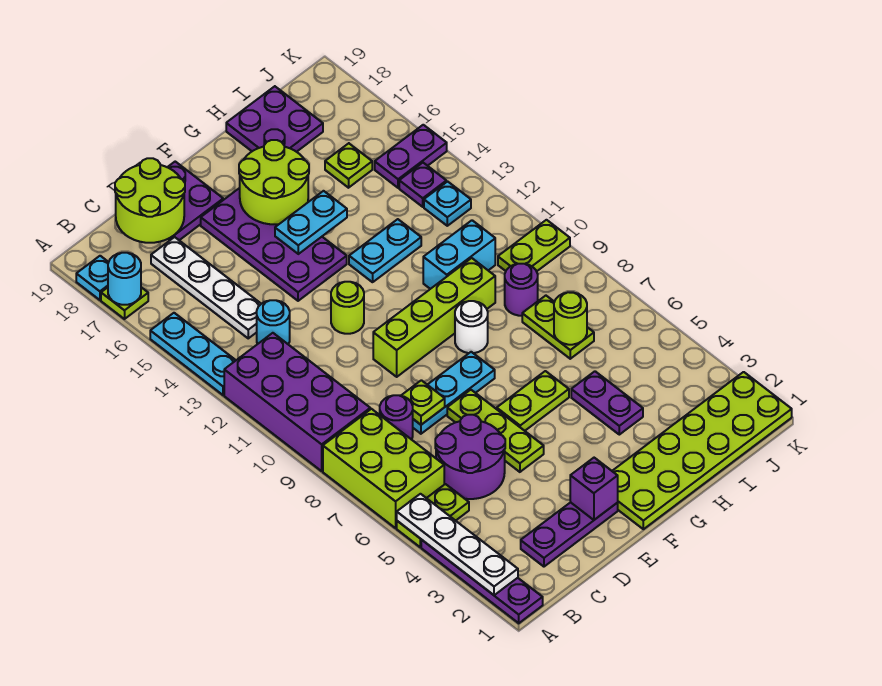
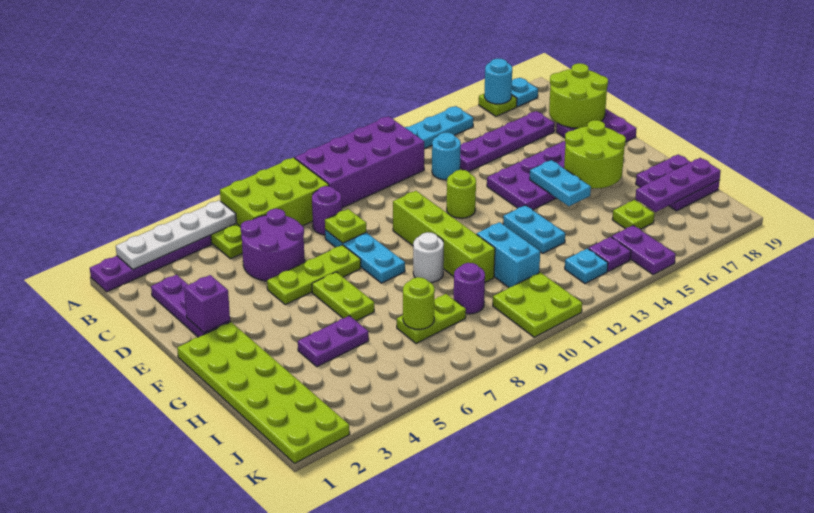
white 1x4 plate [151,237,261,338] -> purple 1x4 plate [460,111,555,172]
none -> purple 1x3 plate [635,158,721,212]
lime 1x2 plate [498,220,570,271] -> lime 2x2 plate [493,272,582,337]

